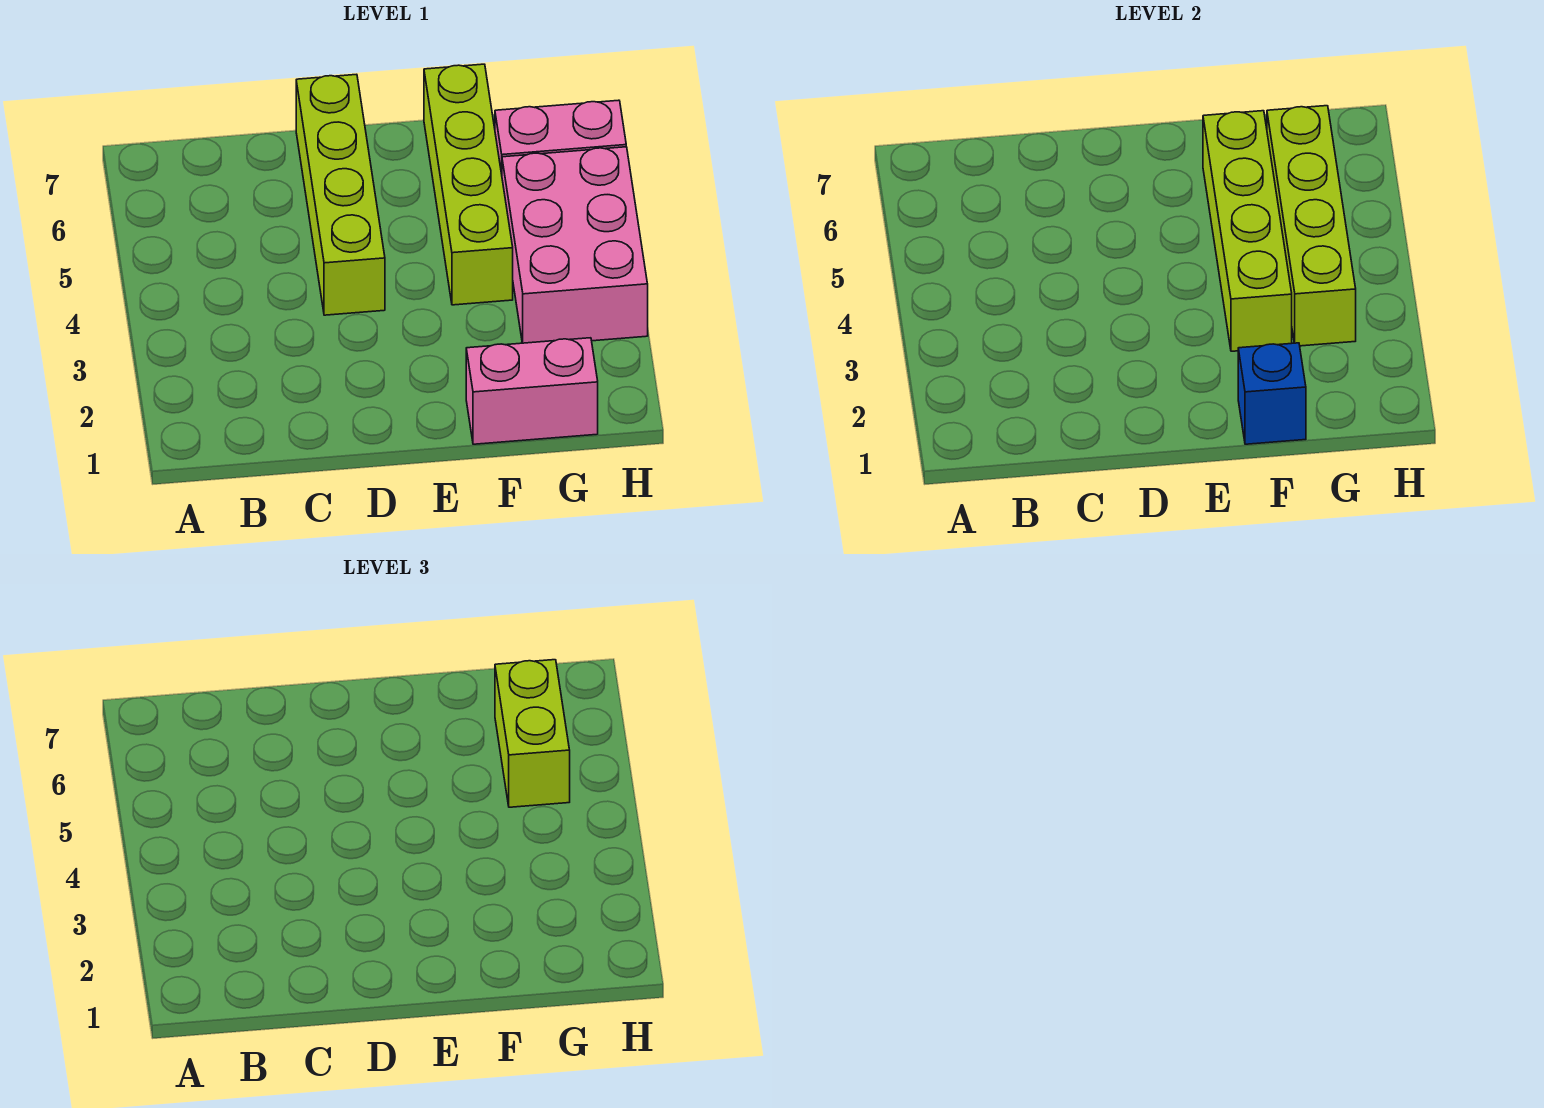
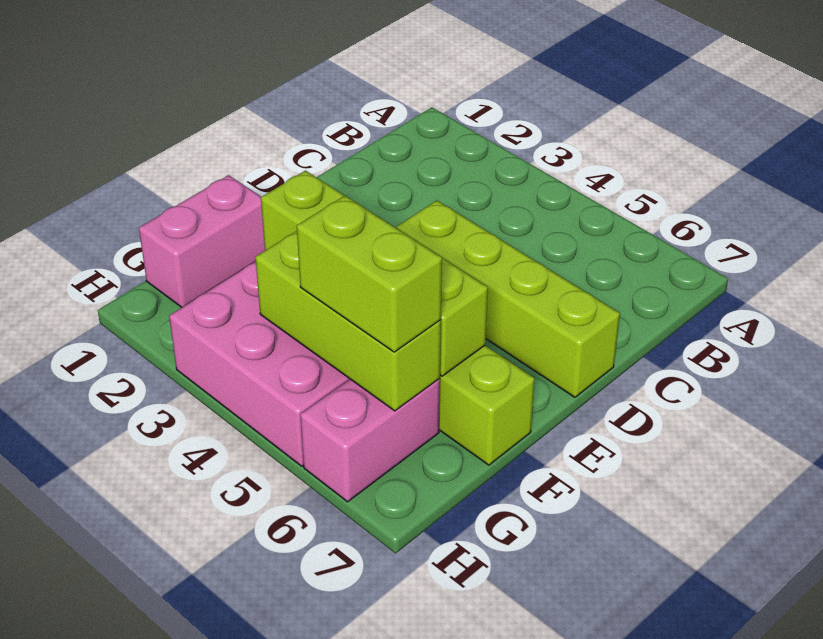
blue 1x1 brick [1238,343,1306,444] -> none
lime 1x4 brick [1267,106,1356,346] -> lime 1x3 brick [255,231,441,411]

